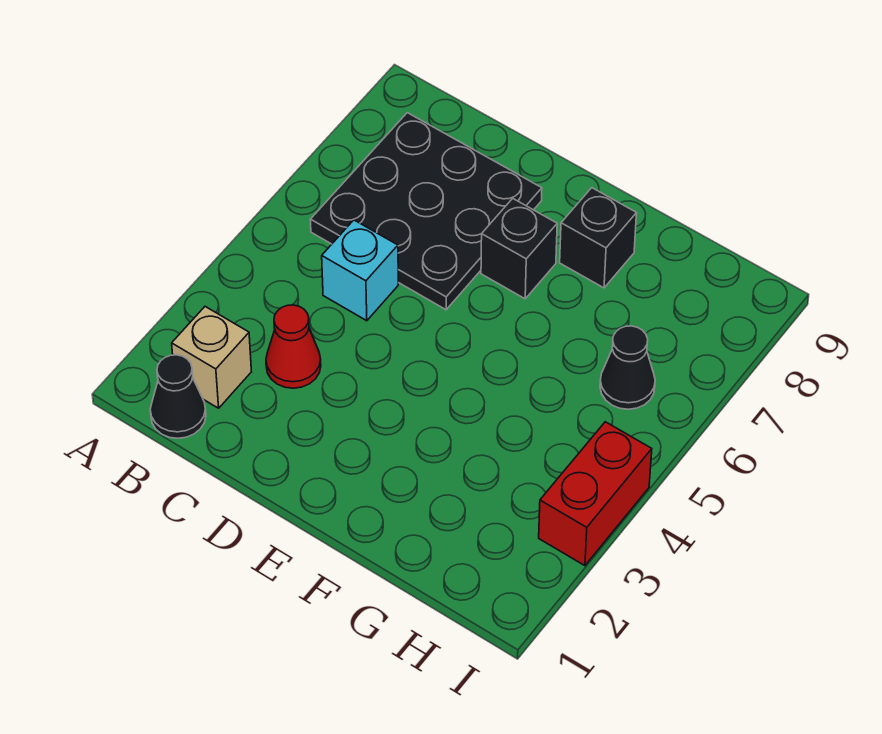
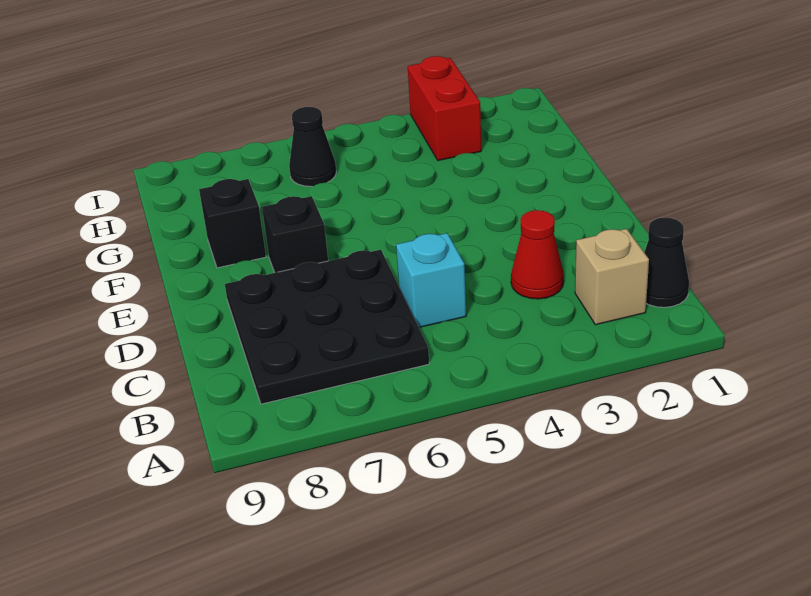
red 1x2 brick [539,422,652,566] -> red 1x2 brick turned to [408,56,481,161]

